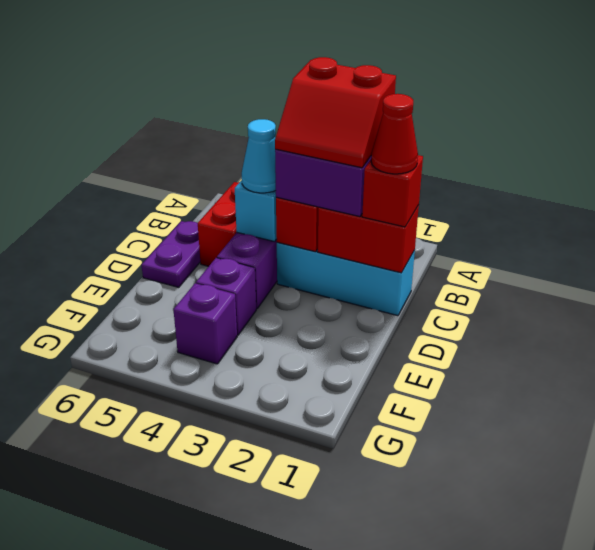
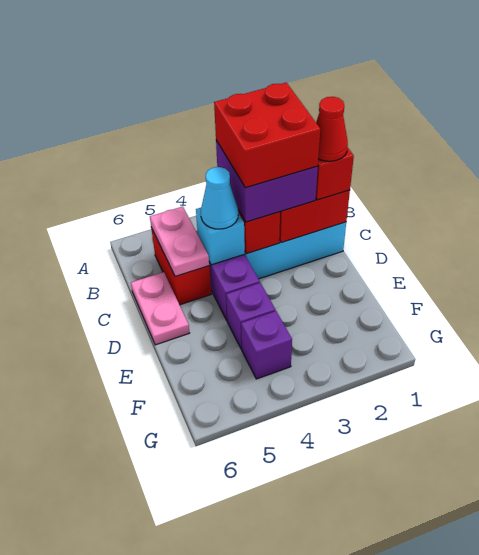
red 2x2 slope [275,57,396,168] -> red 2x2 brick [214,83,320,188]
none -> pink 1x2 plate [150,206,209,276]
purple 1x2 plate [142,221,200,287] -> pink 1x2 plate [131,272,189,345]

